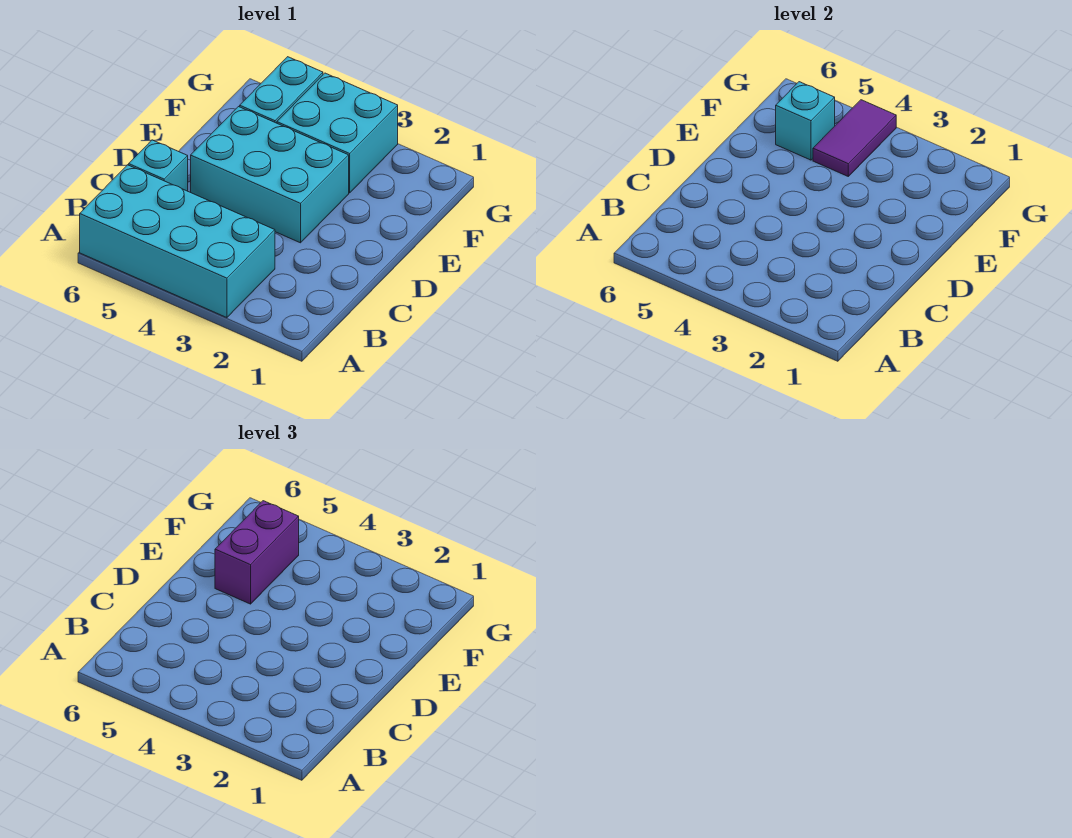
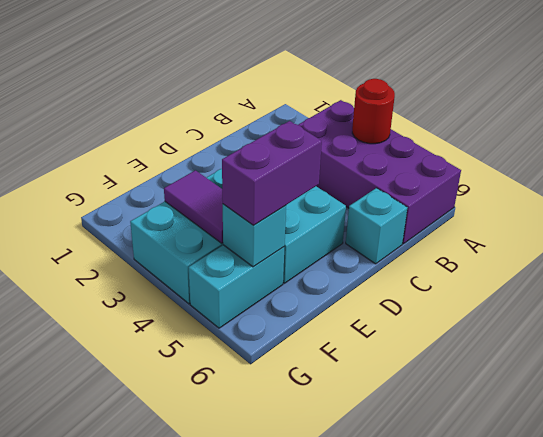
cyan 2x4 brick [80,165,275,318] -> purple 2x4 brick [298,100,461,244]
none -> red 1x1 round brick [352,79,395,144]
purple 1x2 tile [813,100,896,176] -> purple 1x2 tile turned to [164,170,223,243]

